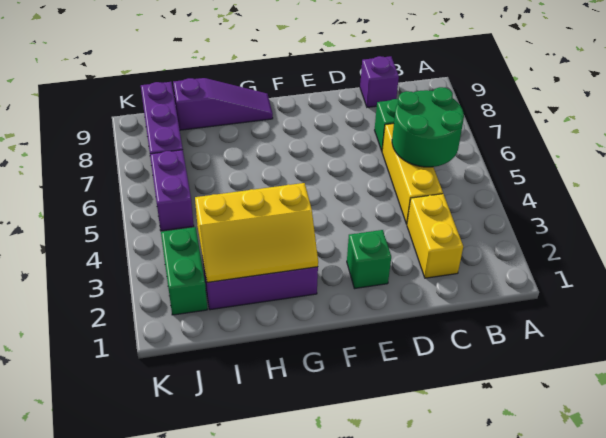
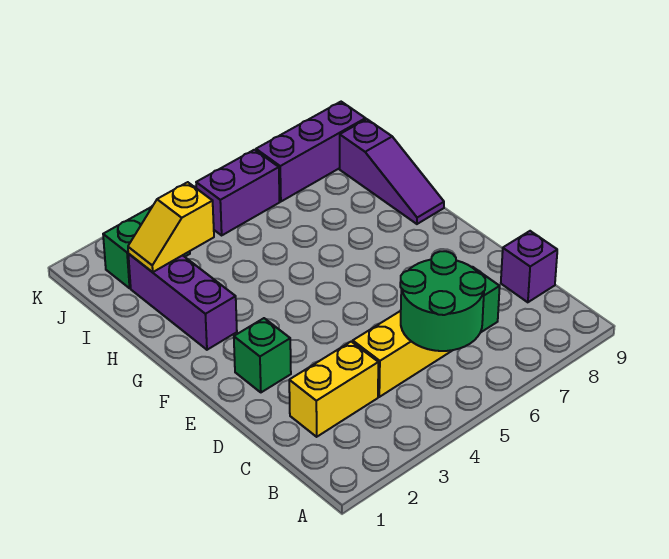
yellow 2x3 slope [195,183,318,282] -> yellow 1x2 slope [128,182,214,272]

